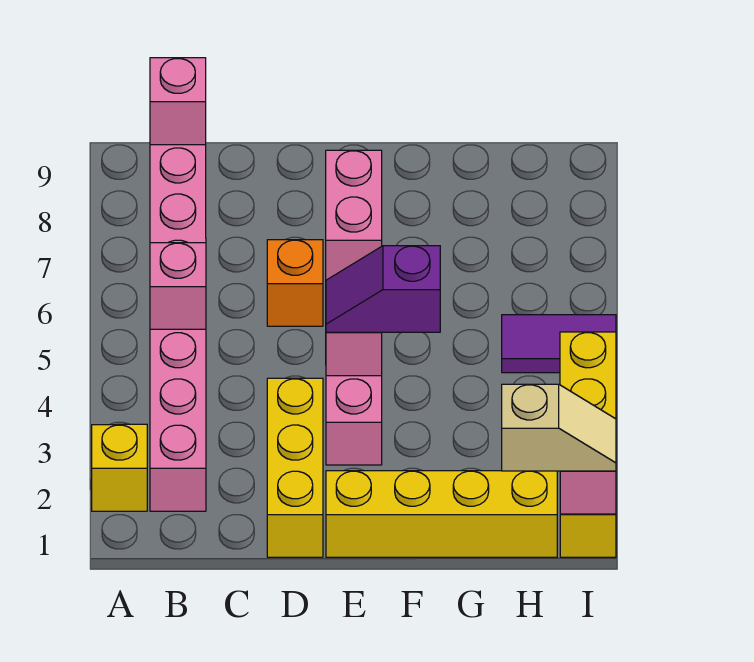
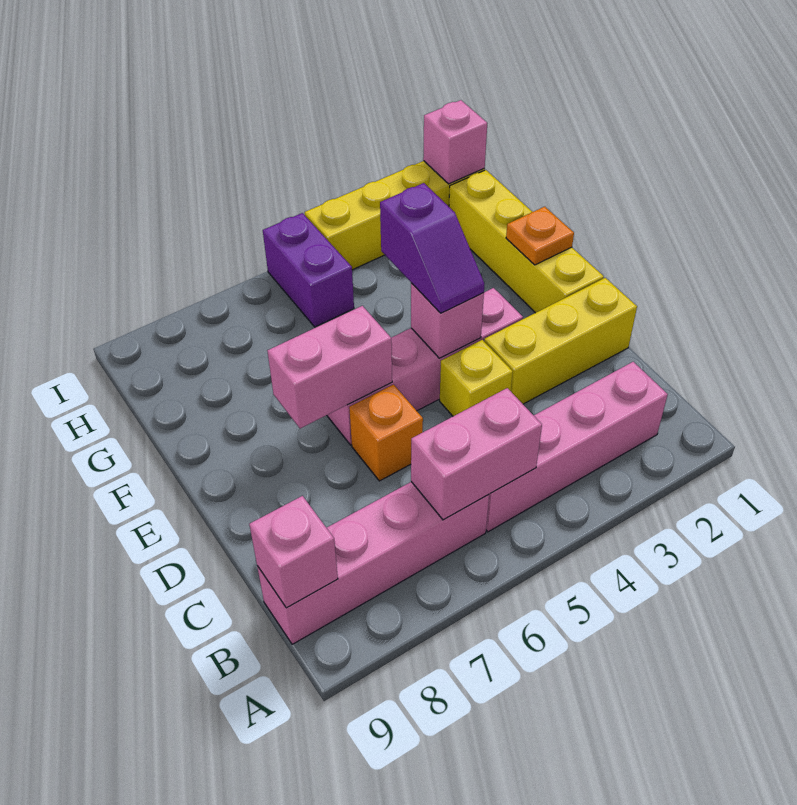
yellow 1x1 brick [92,424,147,511] -> yellow 1x1 brick moved to [440,340,513,416]
pink 1x1 brick [150,243,206,329] -> pink 1x2 brick [411,388,542,520]
none -> orange 1x1 plate [506,207,574,265]
tan 1x2 slope [502,384,616,471] -> none
purple 1x2 tile [502,315,616,373] -> purple 1x2 brick [263,213,354,327]

